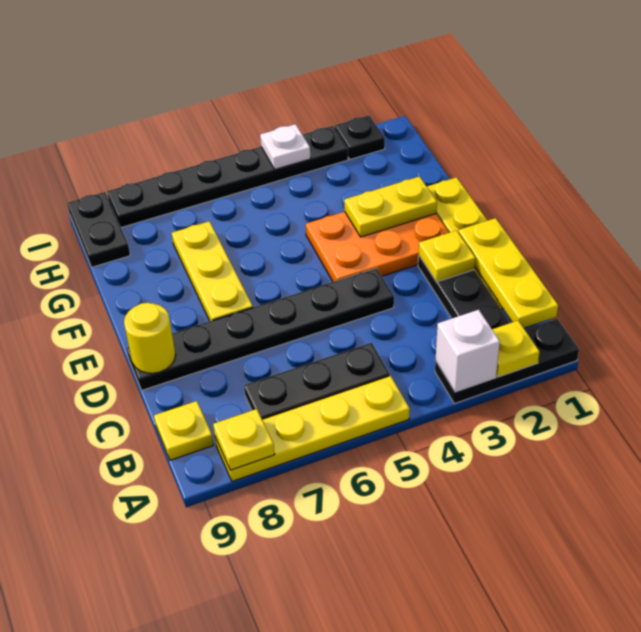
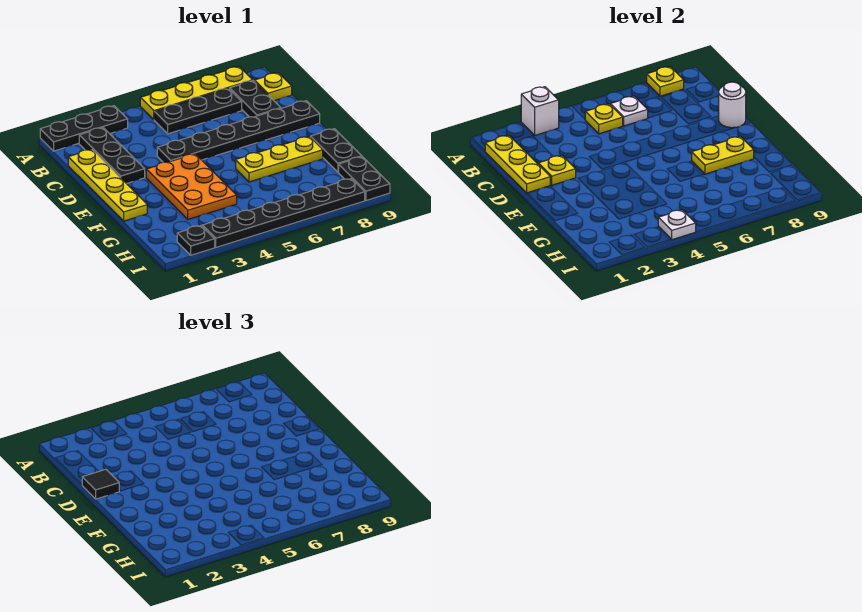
yellow 1x1 plate [492,321,539,377] -> yellow 1x1 plate moved to [585,104,623,134]
none -> white 1x1 plate [610,96,648,126]
none -> black 1x2 plate [230,81,281,117]
none -> black 1x1 tile [82,469,119,499]
yellow 1x1 round brick [124,303,176,373] -> white 1x1 round brick [718,82,746,128]
orange 2x3 plate [306,212,449,282] -> orange 2x3 plate turned to [146,154,237,219]
yellow 1x3 plate [172,221,253,321] -> yellow 1x3 plate turned to [236,137,323,182]
yellow 1x2 plate [344,177,437,237] -> yellow 1x2 plate moved to [692,137,754,174]
none -> black 1x2 plate [311,129,362,172]

